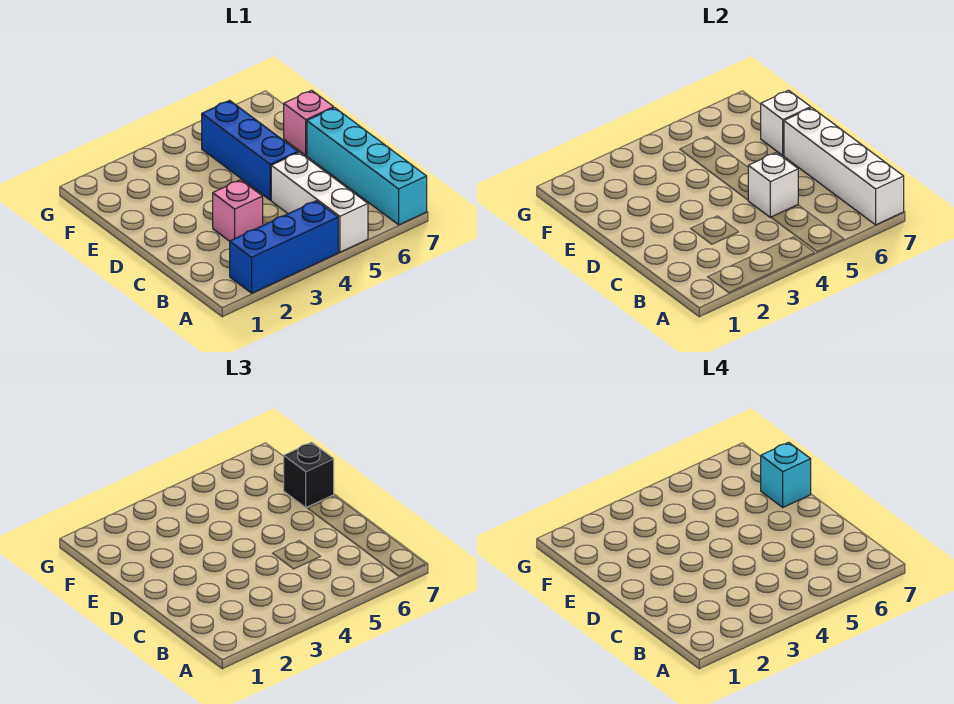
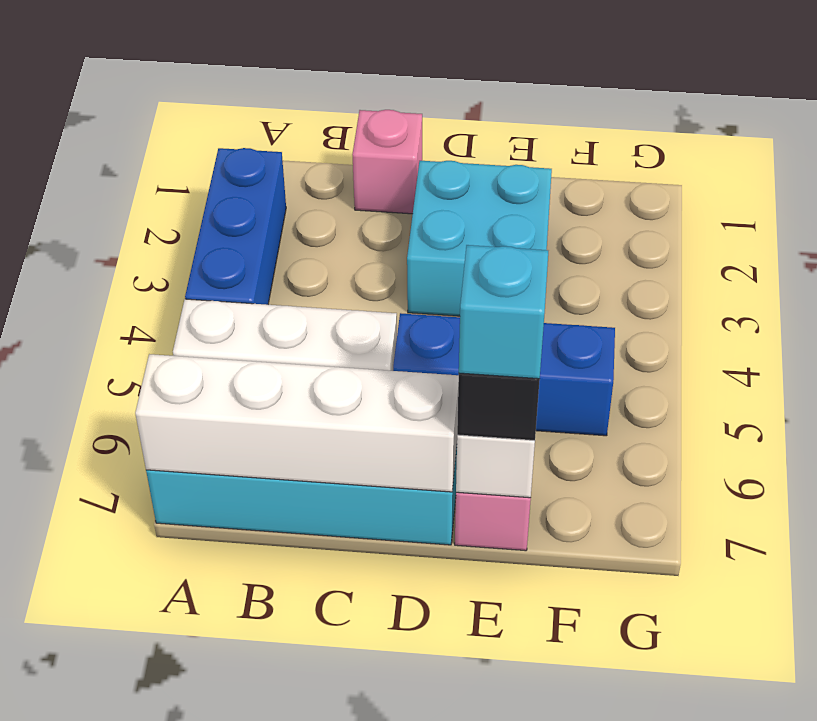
pink 1x1 brick [213,180,263,241] -> pink 1x1 brick moved to [352,110,422,214]
white 1x1 brick [748,152,798,218] -> none
none -> cyan 2x2 brick [407,161,552,316]

